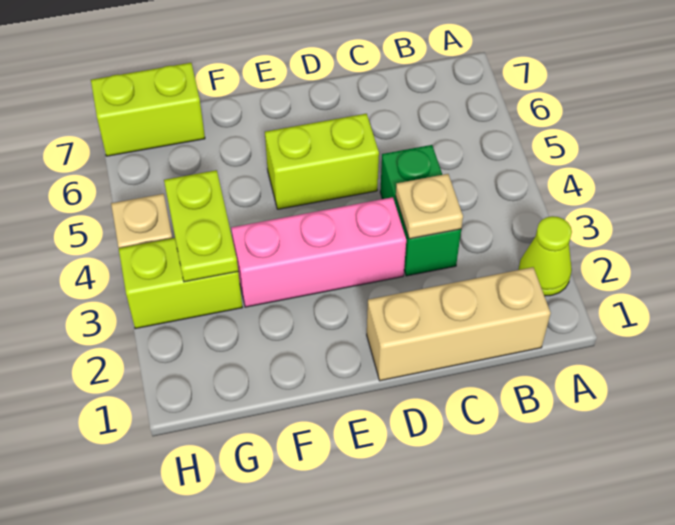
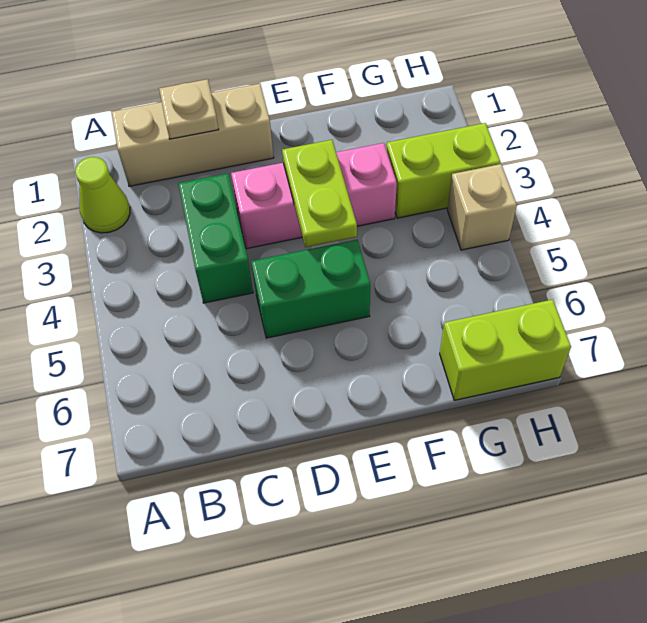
tan 1x1 plate [396,174,463,239] -> tan 1x1 plate moved to [159,79,219,139]
lime 1x2 brick [265,114,379,209] -> green 1x2 brick [251,240,370,338]
lime 1x2 plate [164,170,238,282] -> lime 1x2 plate moved to [282,140,357,247]

